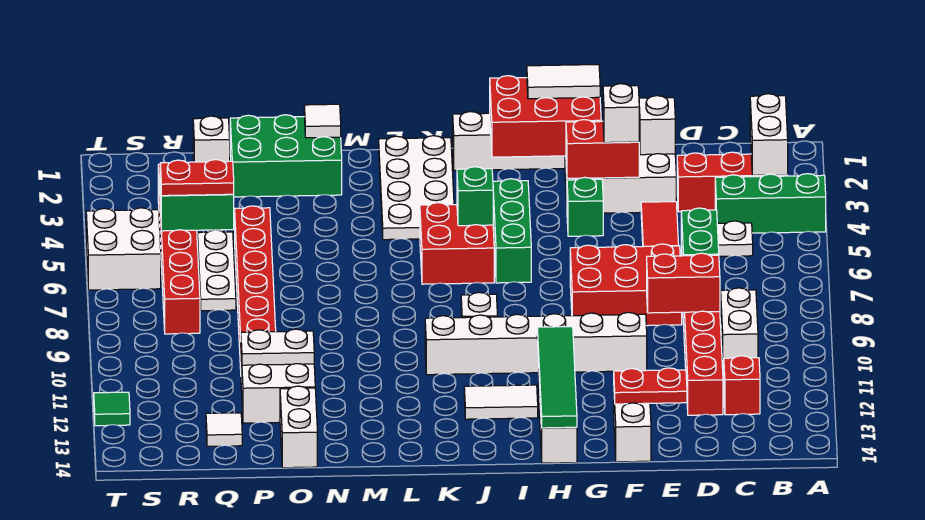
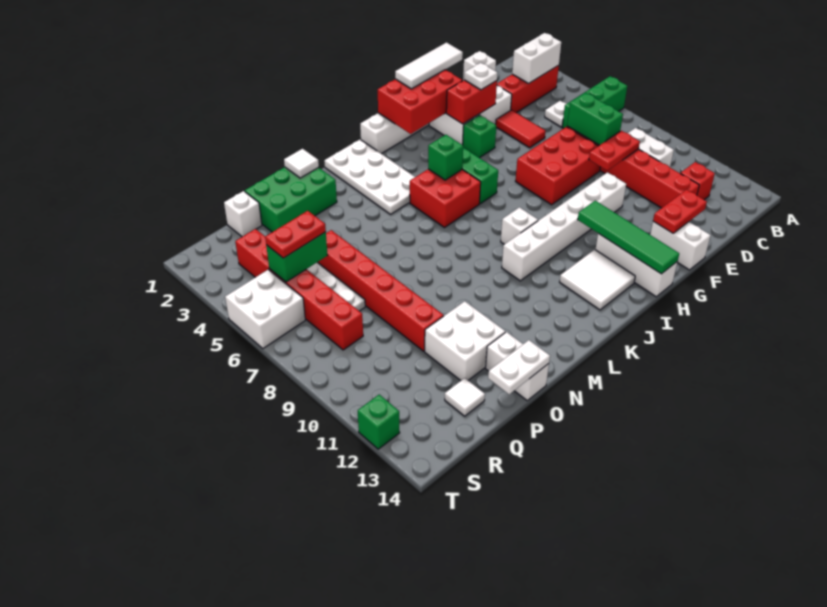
green 1x3 brick [715,174,826,233] -> green 1x3 brick moved to [562,76,627,128]
white 1x2 brick [750,94,788,175] -> white 1x2 brick turned to [512,33,561,83]
red 1x2 brick [647,253,720,313] -> red 1x2 plate [589,131,640,170]
white 1x1 brick [603,84,639,143] -> white 1x1 plate [464,63,497,90]
white 1x2 tile [527,65,600,99] -> white 1x3 tile [395,43,463,89]
white 1x2 tile [464,385,538,419] -> white 2x2 tile [560,250,635,310]
white 1x2 plate [241,329,314,365] -> white 1x2 plate moved to [488,340,550,394]
green 1x1 tile [94,392,130,426] -> green 1x1 brick [358,395,400,449]

